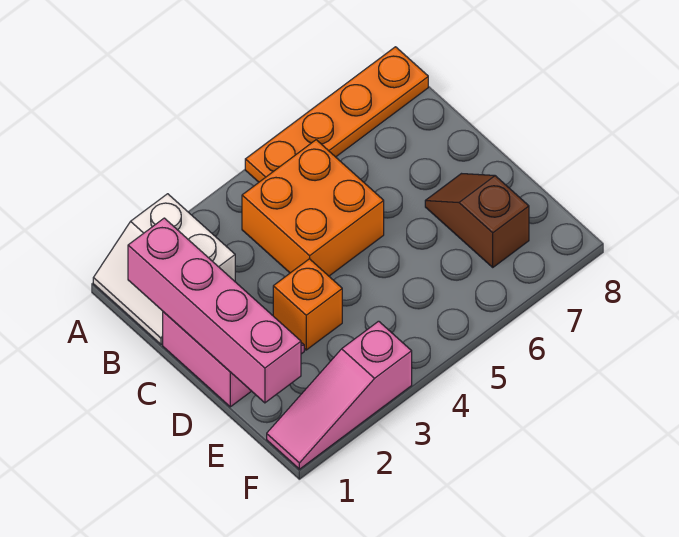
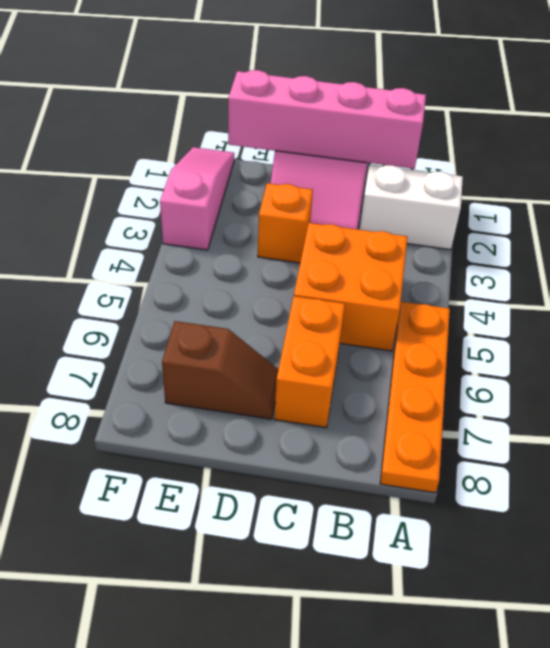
none -> orange 1x2 brick [274,296,345,428]

